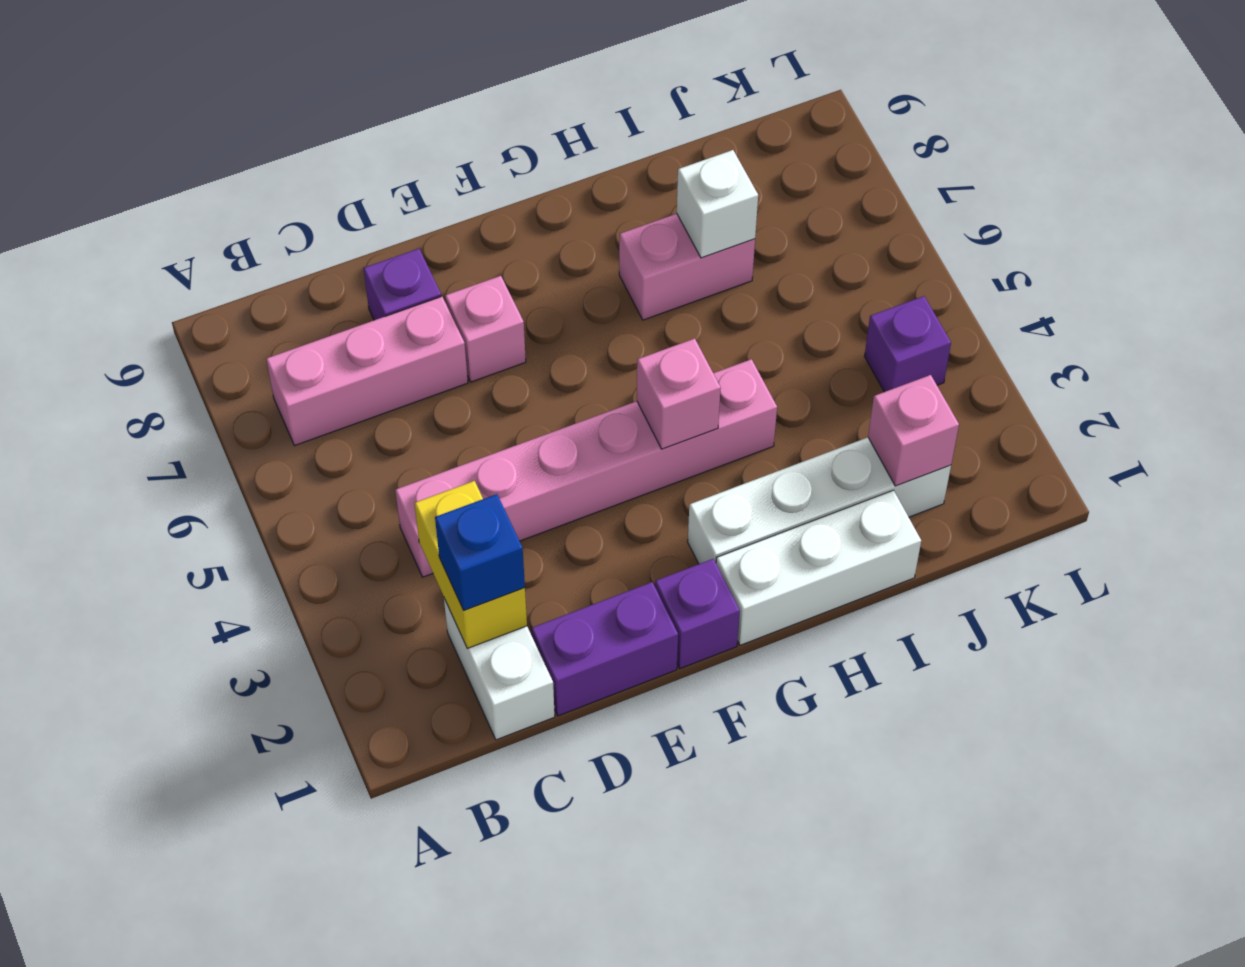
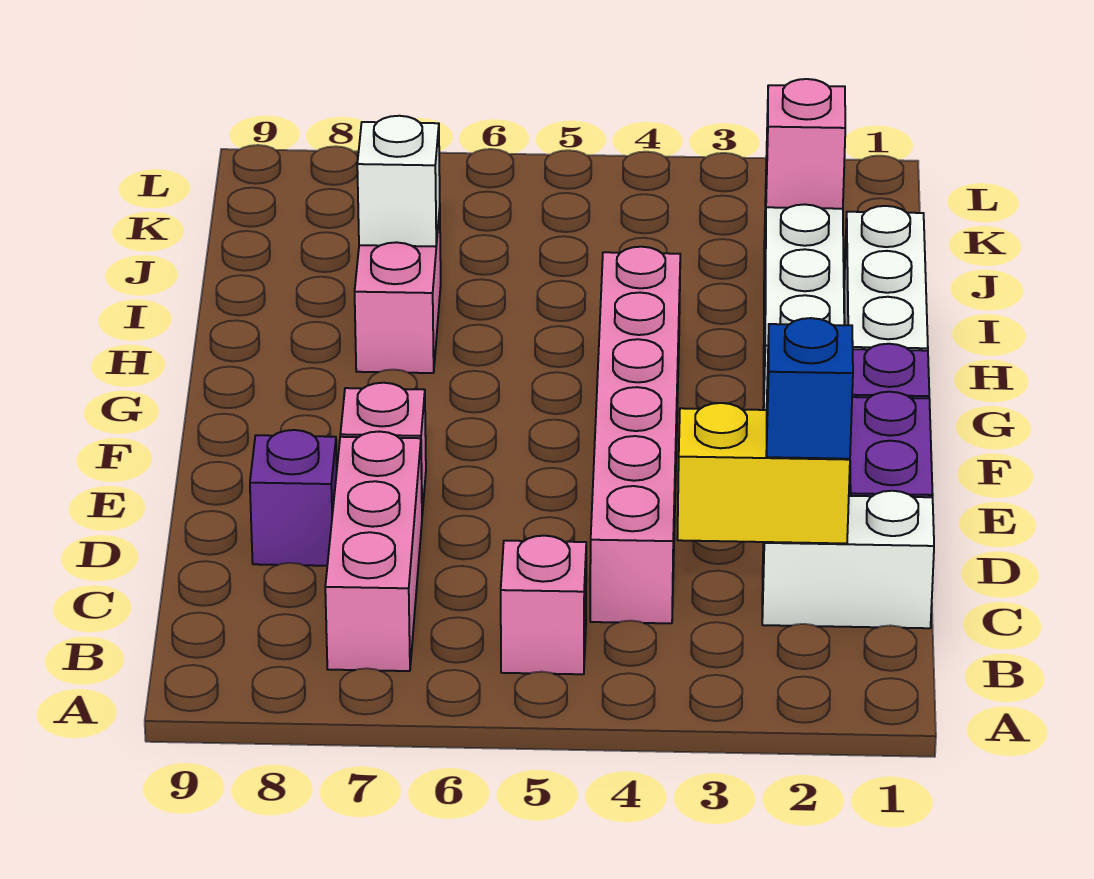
pink 1x1 brick [637,338,721,449] -> pink 1x1 brick moved to [501,536,586,674]
purple 1x1 brick [865,296,951,392] -> none

